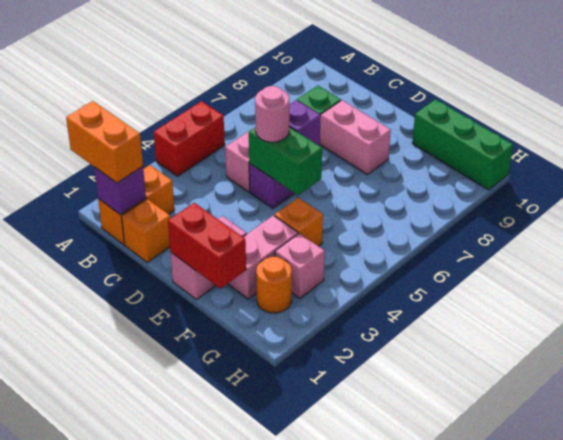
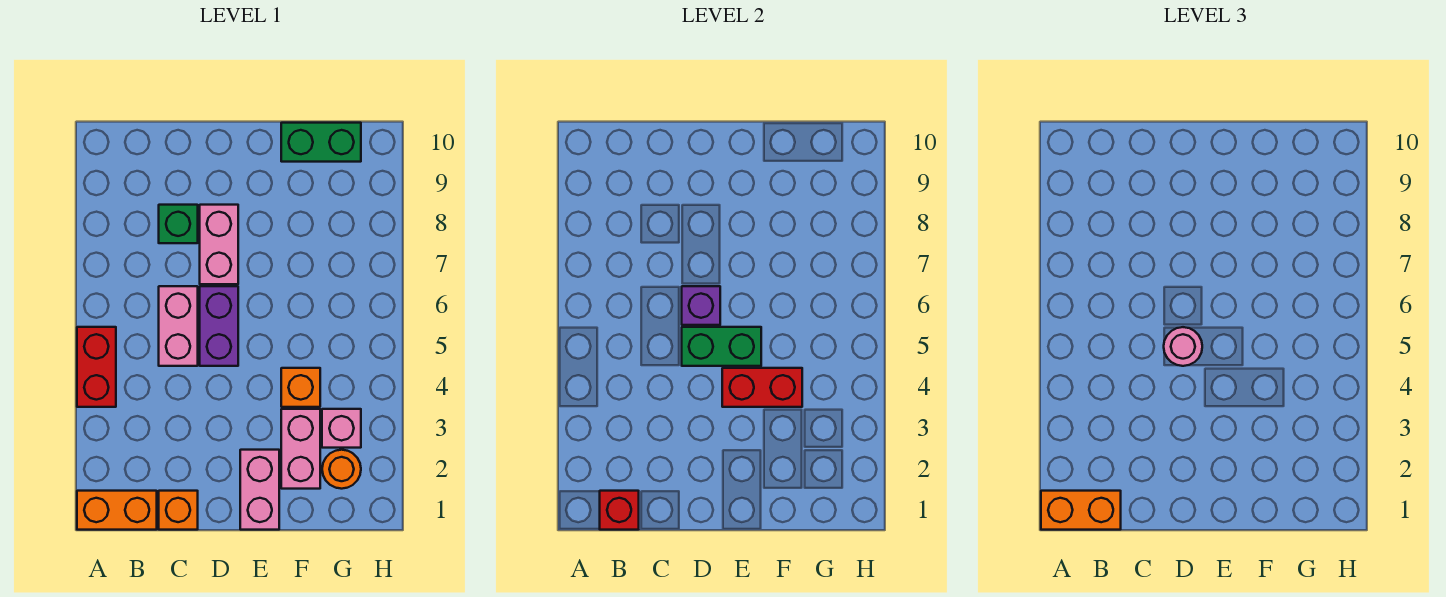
orange 1x2 brick [98,165,174,245] -> orange 1x2 brick turned to [77,491,157,530]
purple 1x1 brick [94,167,146,215] -> red 1x1 brick [600,491,639,530]
pink 1x2 brick [320,100,391,175] -> pink 1x2 brick turned to [200,205,238,284]
red 1x2 brick [168,203,246,289] -> red 1x2 brick moved to [722,368,802,407]
green 1x3 brick [412,99,513,190] -> green 1x2 brick [281,123,361,162]

